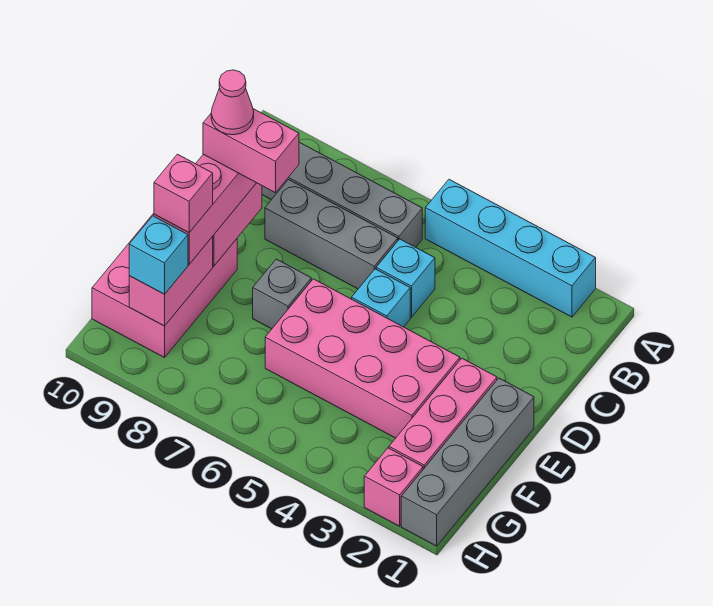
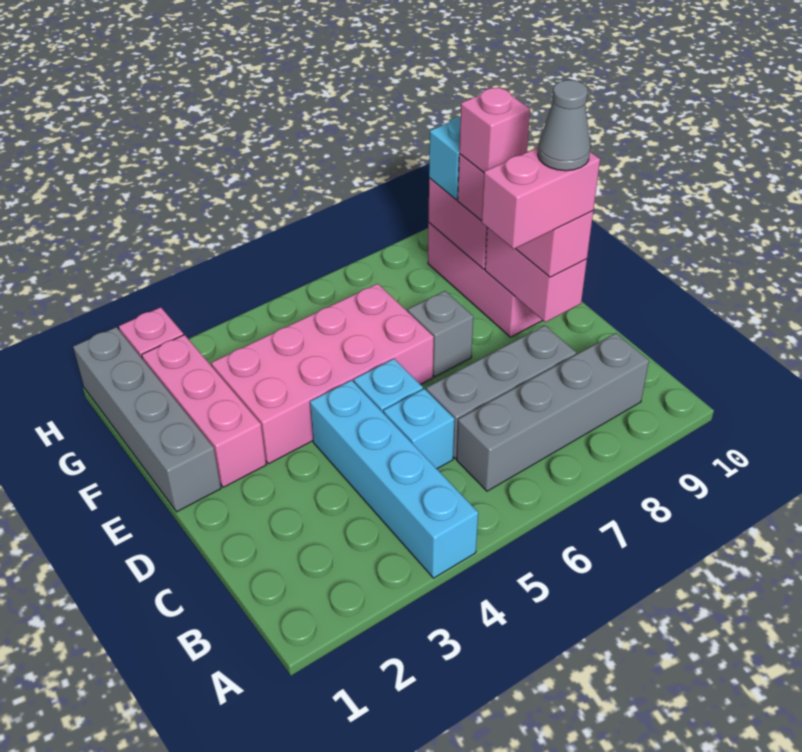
cyan 1x4 brick [425,179,596,317] -> cyan 1x4 brick turned to [310,380,478,578]
pink 1x1 cone [211,70,254,135] -> grey 1x1 cone [538,80,591,171]

